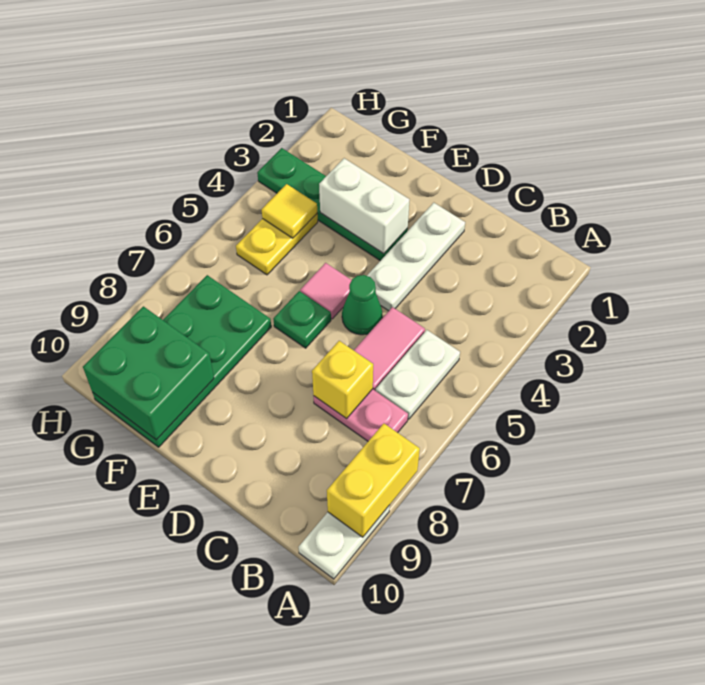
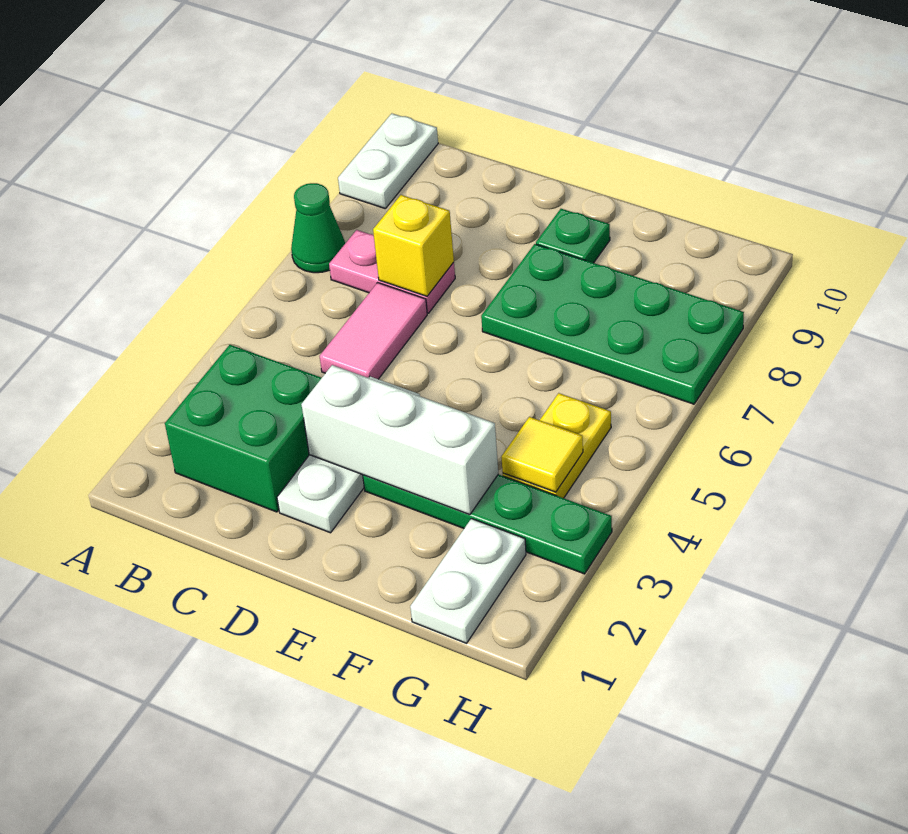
yellow 1x2 brick [327,424,420,537] -> none
white 1x2 plate [376,330,460,419] -> white 1x2 plate moved to [410,519,526,643]
green 1x1 cone [342,275,382,335] -> green 1x1 cone moved to [291,183,345,273]
white 1x2 brick [319,158,409,254] -> white 1x3 brick [301,365,498,515]
pink 1x1 tile [300,263,352,319] -> none
green 1x1 plate [273,291,331,348] -> green 1x1 plate moved to [536,209,610,263]
green 2x4 plate [92,275,271,447] -> green 2x4 plate turned to [481,244,744,404]
green 2x2 brick [83,306,214,440] -> green 2x2 brick moved to [165,345,321,512]

